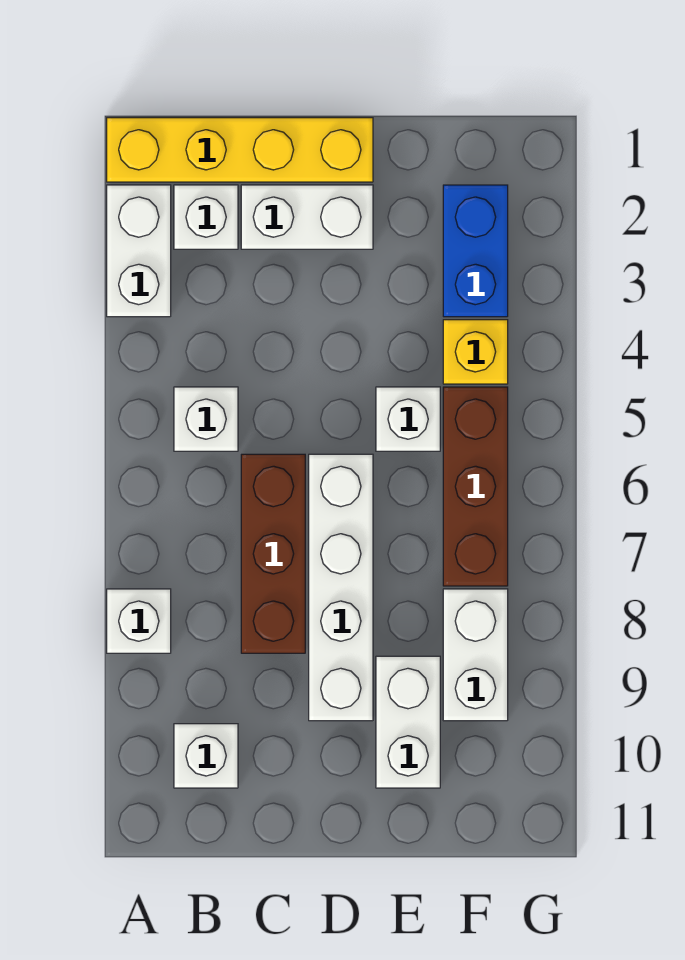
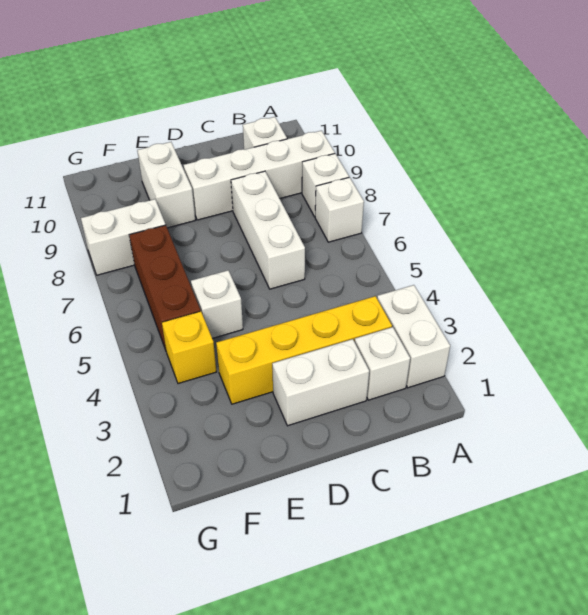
yellow 1x4 brick [107,118,373,182] -> yellow 1x4 brick moved to [216,296,392,404]
white 1x1 brick [174,387,238,451] -> white 1x1 brick moved to [315,177,364,242]
brown 1x3 brick [241,454,305,653] -> white 1x3 brick [231,171,305,289]
white 1x4 brick [309,454,373,721] -> white 1x4 brick turned to [184,131,335,220]
blue 1x2 brick [443,185,508,317] -> none
white 1x2 brick [443,589,508,721] -> white 1x2 brick turned to [81,199,166,275]

